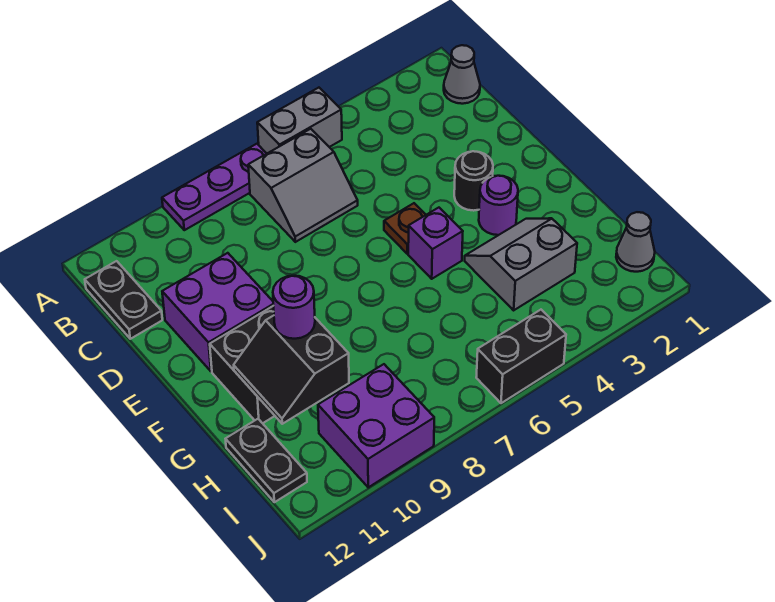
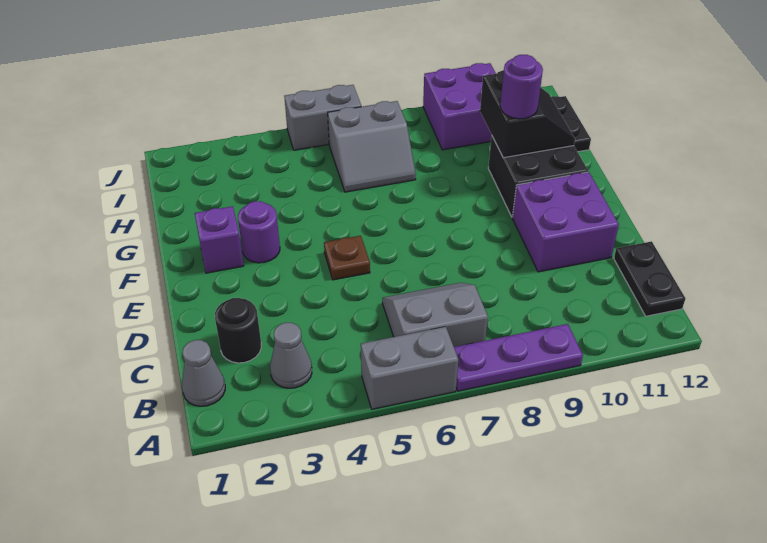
black 1x1 round brick [454,151,493,211] -> black 1x1 round brick moved to [215,298,261,363]
purple 1x1 brick [408,208,463,279] -> purple 1x1 brick moved to [195,206,244,273]
grey 2x2 slope [465,218,577,310] -> grey 2x2 slope moved to [328,101,416,192]
grey 1x1 cone [616,212,655,272] -> grey 1x1 cone moved to [270,323,312,388]
black 1x2 brick [476,310,566,403] -> grey 1x2 brick [284,85,361,150]

